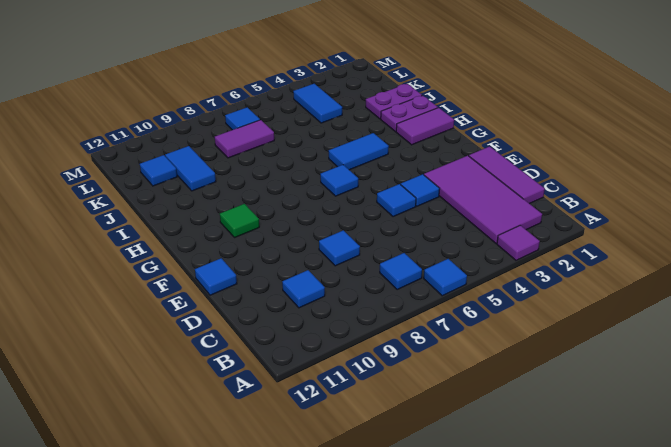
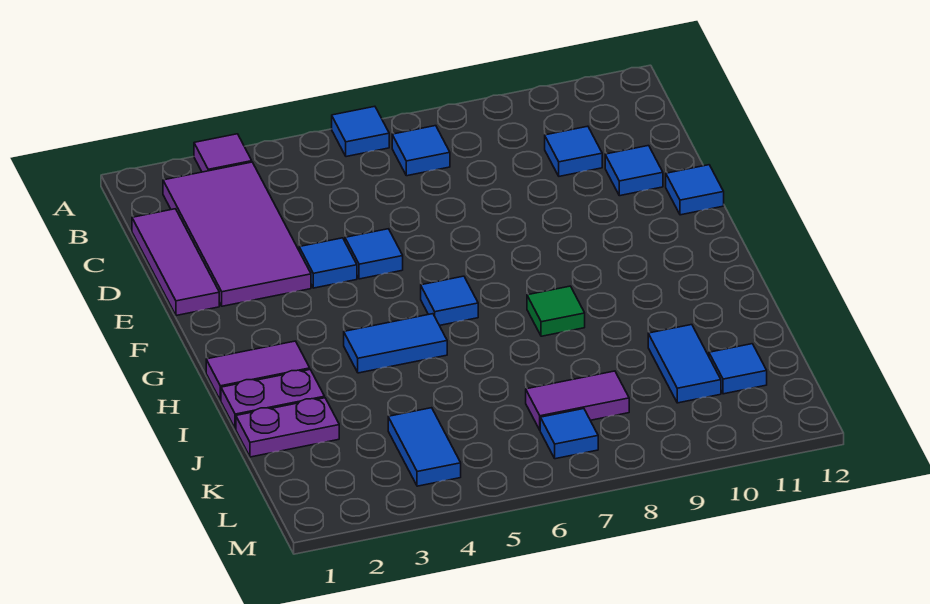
blue 1x1 tile [319,230,360,266] -> blue 1x1 tile moved to [605,146,663,196]
green 1x1 tile [220,204,259,238] -> green 1x1 tile moved to [527,286,585,336]

